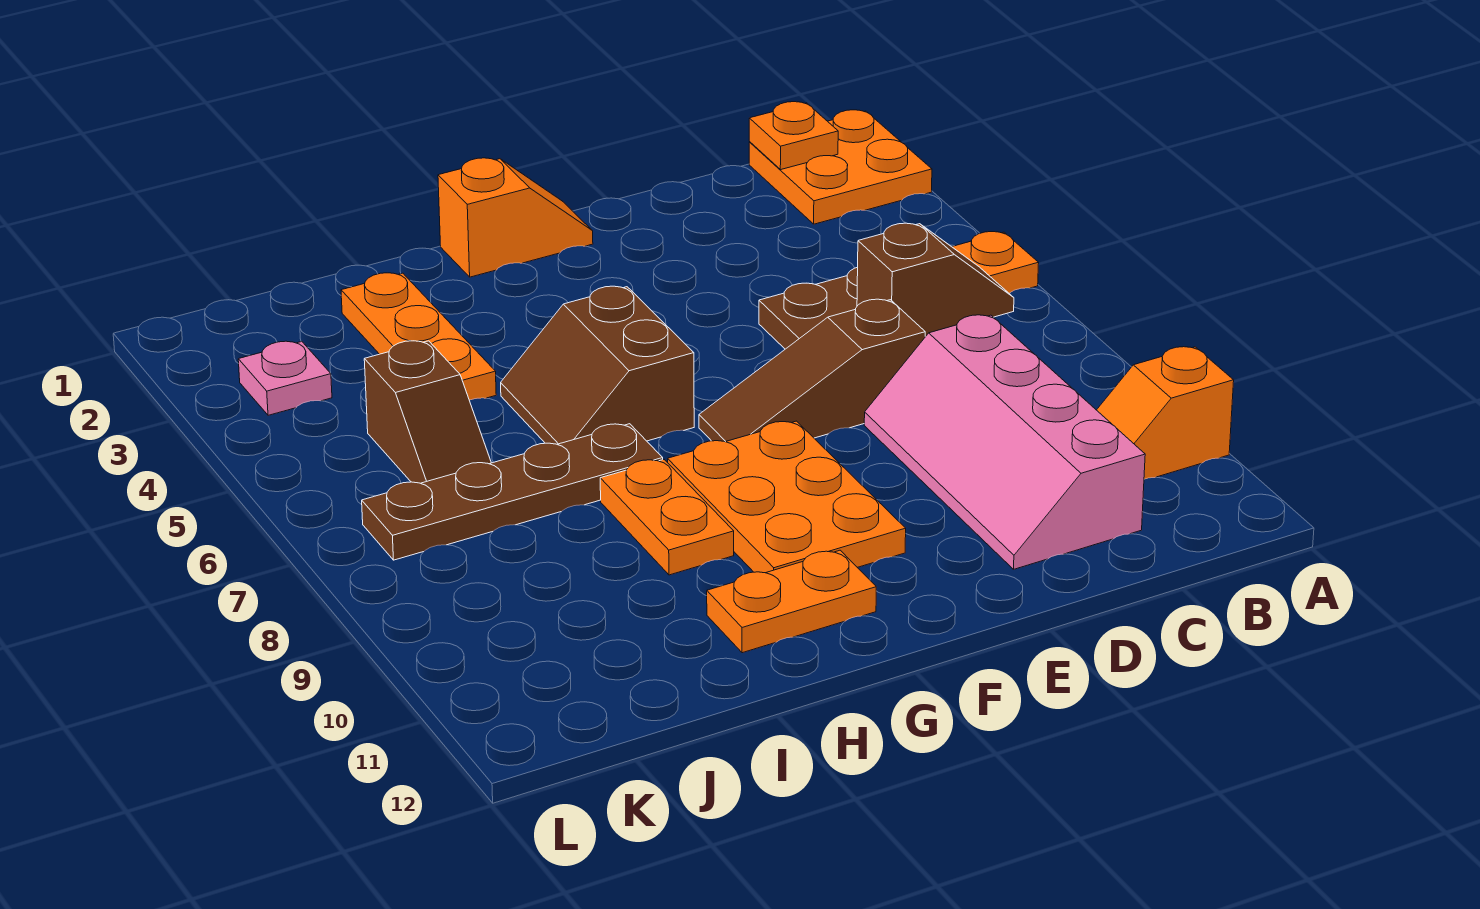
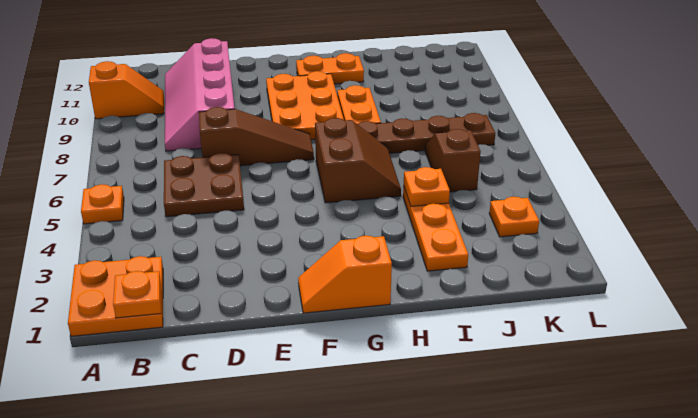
brown 1x2 slope [857,223,1014,337] -> none
pink 2x4 slope [864,315,1145,569] -> pink 2x4 slope turned to [165,38,234,151]
none -> orange 1x1 plate [404,167,450,206]
pink 1x1 plate [238,341,332,415] -> orange 1x1 plate [489,197,539,237]

